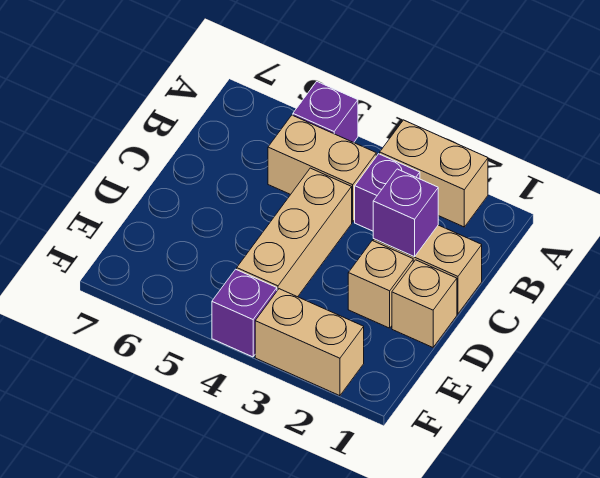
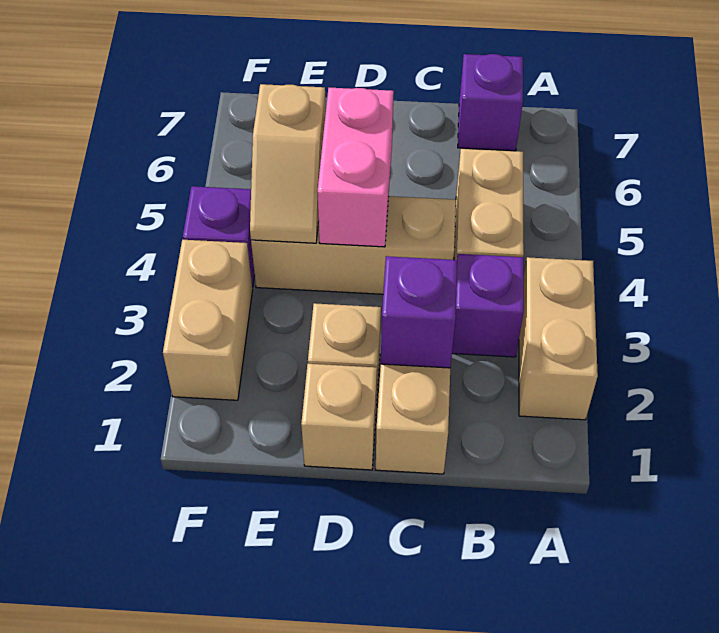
purple 1x1 brick [293,82,358,143] -> purple 1x1 brick moved to [458,54,523,151]
none -> pink 1x2 brick [317,88,394,247]
none -> tan 1x2 slope [250,84,326,243]

